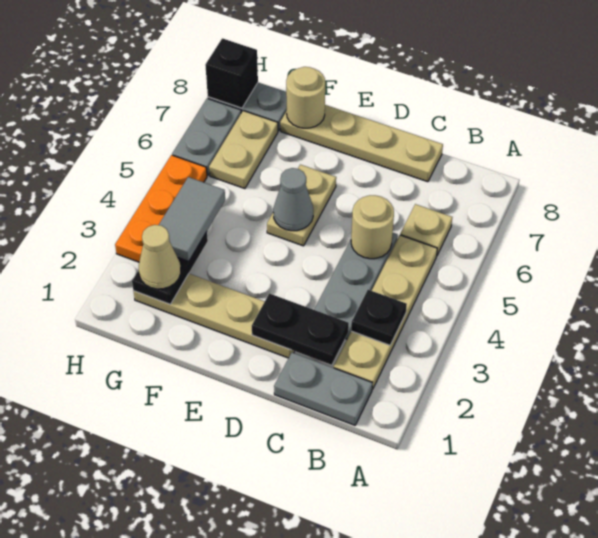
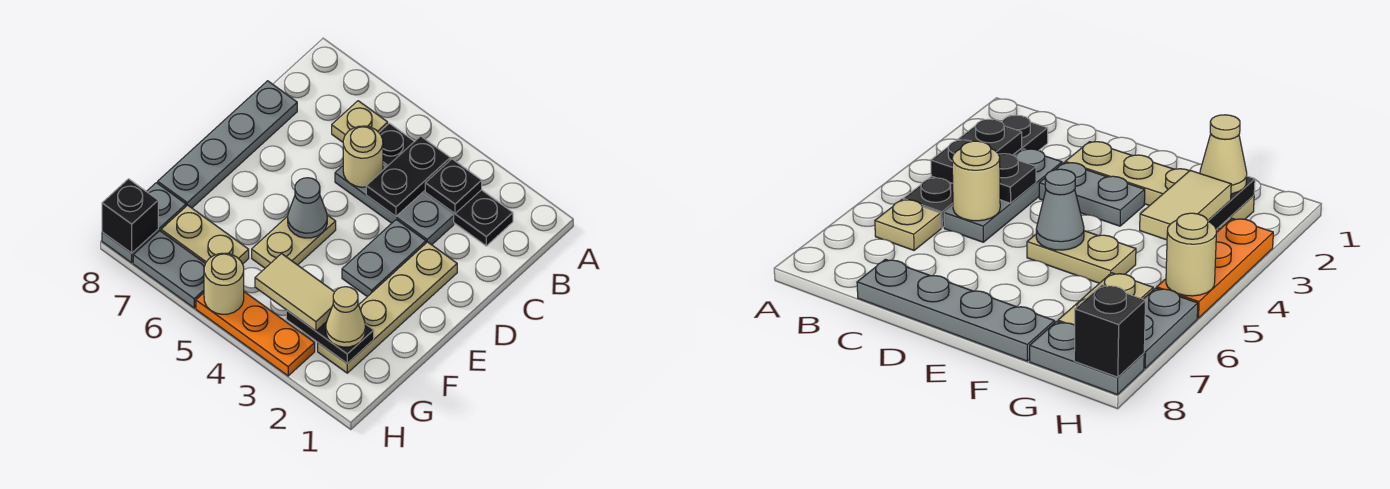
grey 1x2 plate [274,352,372,425] -> grey 1x2 plate moved to [342,219,426,297]
tan 1x4 plate [334,235,437,390] -> black 1x4 plate [379,123,513,246]
black 1x2 plate [252,293,349,365] -> black 1x2 plate moved to [366,136,450,216]
tan 1x4 plate [280,105,443,182] -> grey 1x4 plate [158,81,297,208]
tan 1x2 plate [267,165,336,246] -> tan 1x2 plate turned to [252,215,336,268]
tan 1x1 round brick [286,67,325,128] -> tan 1x1 round brick moved to [204,253,244,314]
grey 1x2 tile [159,177,225,261] -> tan 1x2 tile [255,254,334,331]

